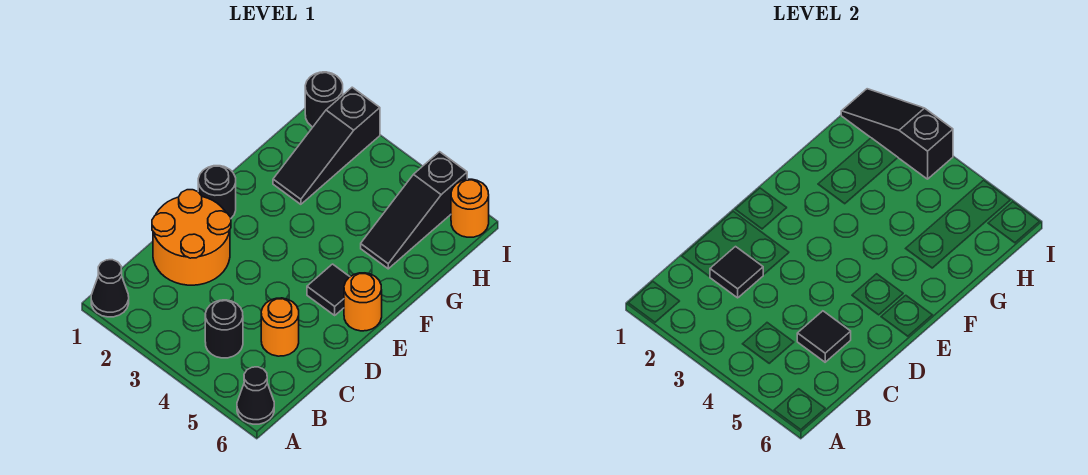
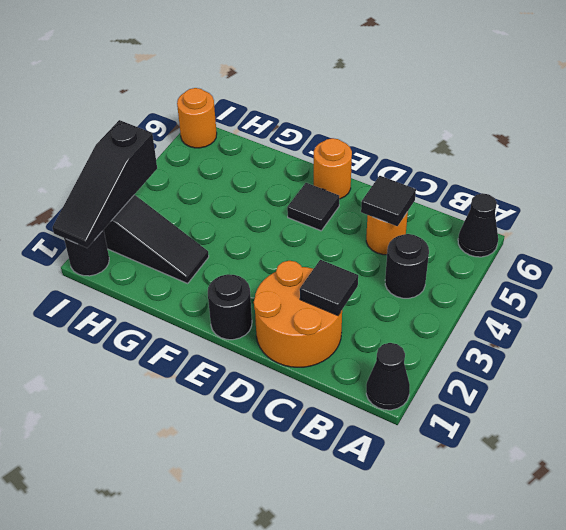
black 1x3 slope [361,152,467,269] -> none

